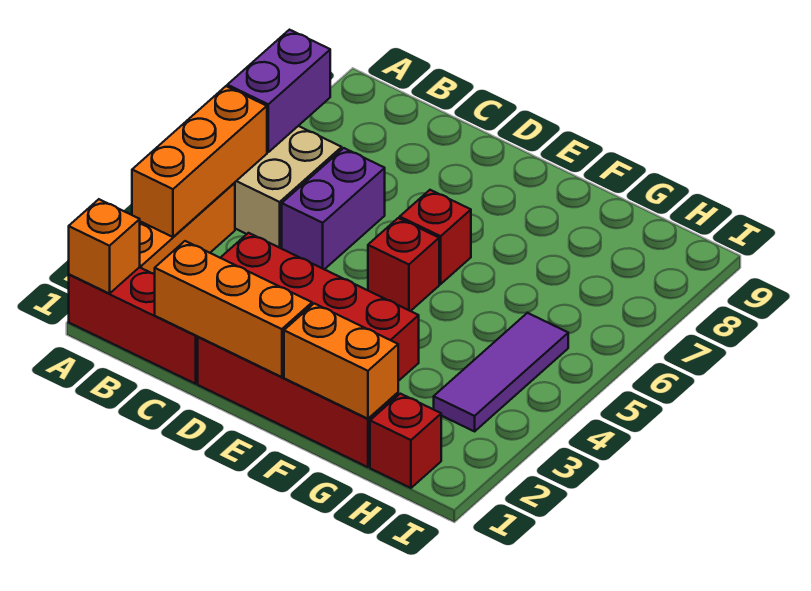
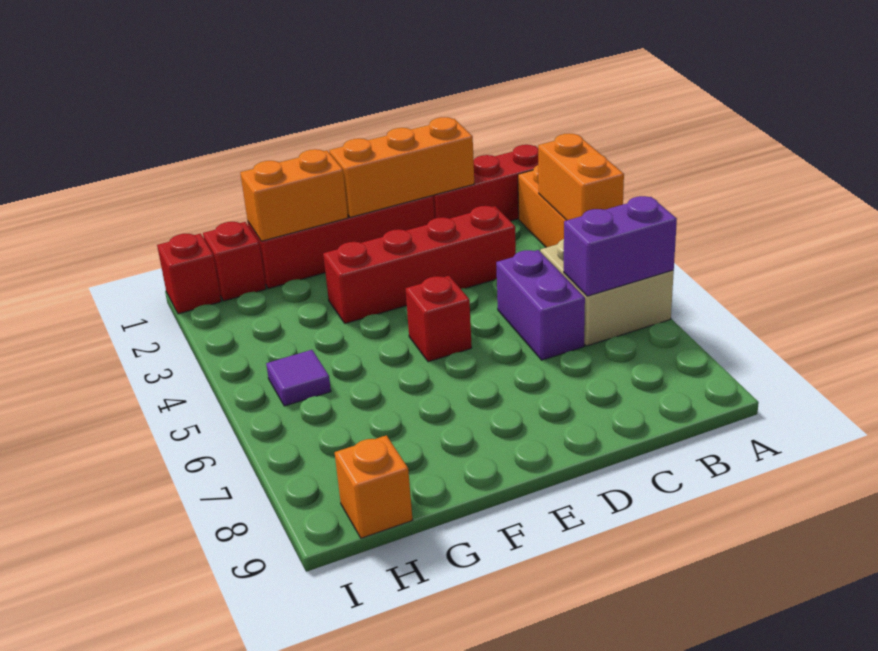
orange 1x1 brick [69,199,140,294] -> orange 1x1 brick moved to [335,435,412,538]
orange 1x3 brick [132,86,267,237] -> orange 1x2 brick [538,133,624,220]
purple 1x2 brick [227,30,330,152] -> purple 1x2 brick turned to [564,196,677,296]
red 1x1 brick [400,190,471,284] -> red 1x1 brick moved to [157,234,221,314]
purple 1x3 tile [434,313,568,431] -> purple 1x1 tile [266,350,331,406]

